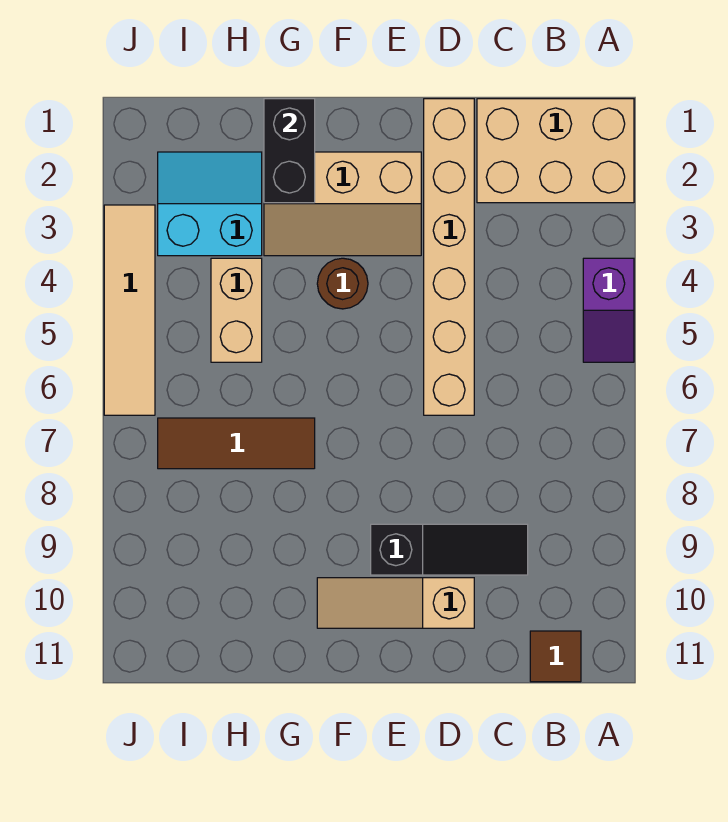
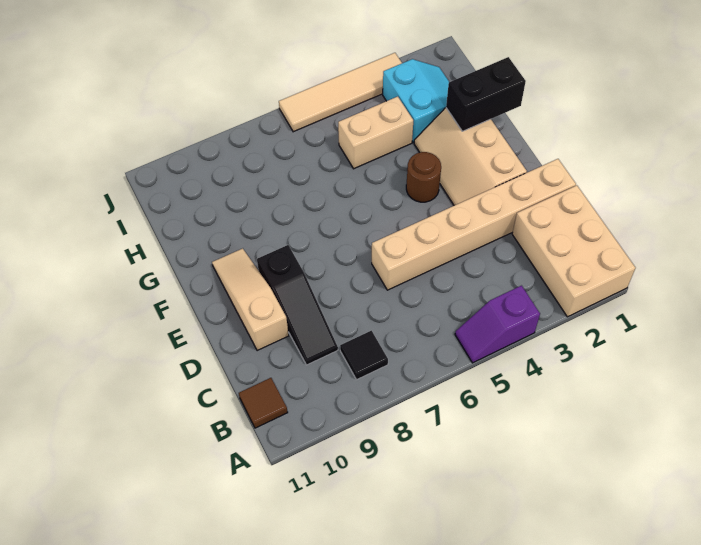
none -> black 1x1 tile [340,331,388,380]
brown 1x3 tile [158,418,315,469] -> none

